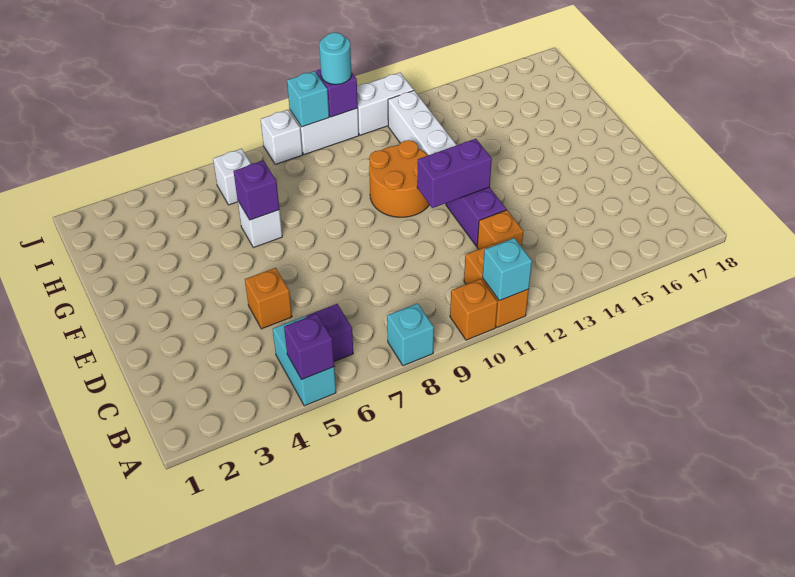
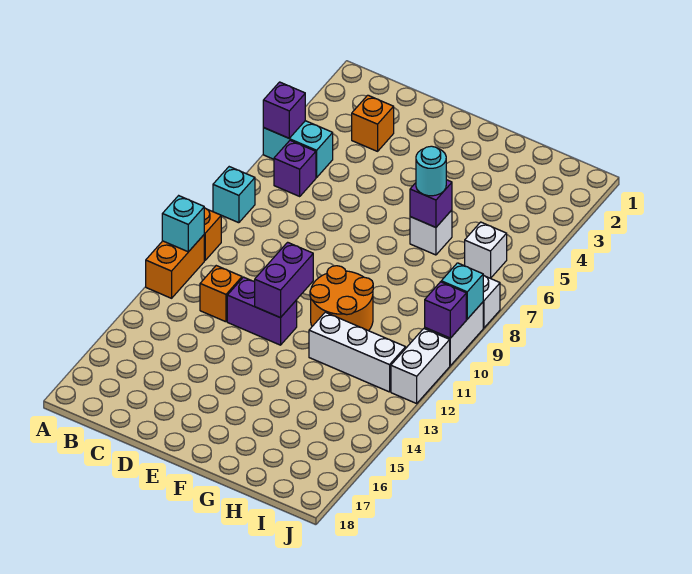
orange 1x2 brick [464,244,529,328] -> orange 1x2 brick turned to [146,235,204,298]
orange 1x1 brick [245,268,292,329] -> orange 1x1 brick moved to [352,95,394,151]
cyan 1x1 round brick [319,33,351,84] -> cyan 1x1 round brick moved to [416,146,446,196]

